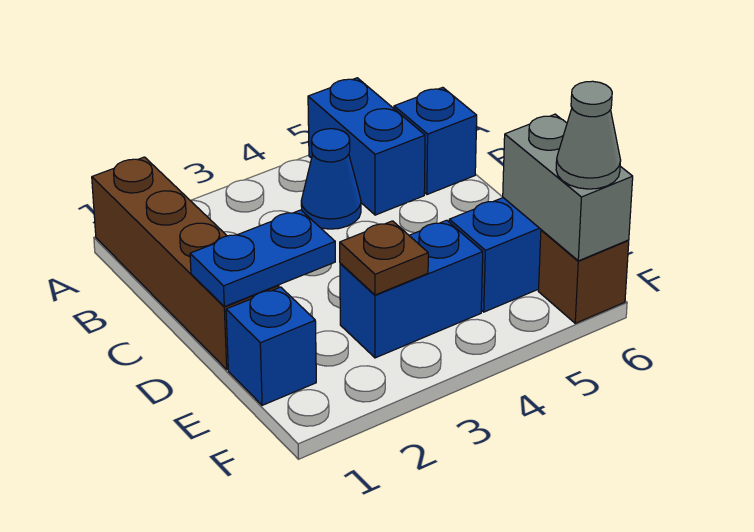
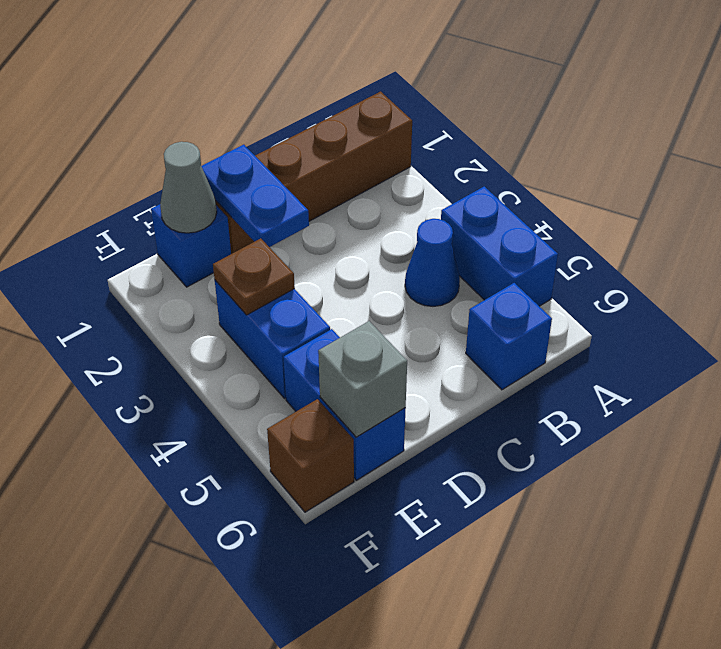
blue 1x2 brick [308,78,425,215] -> blue 1x2 brick turned to [441,186,558,306]
grey 1x2 brick [503,114,633,261] -> grey 1x1 brick [318,321,407,437]
grey 1x1 cone [556,81,621,189] -> grey 1x1 cone moved to [160,142,217,233]

